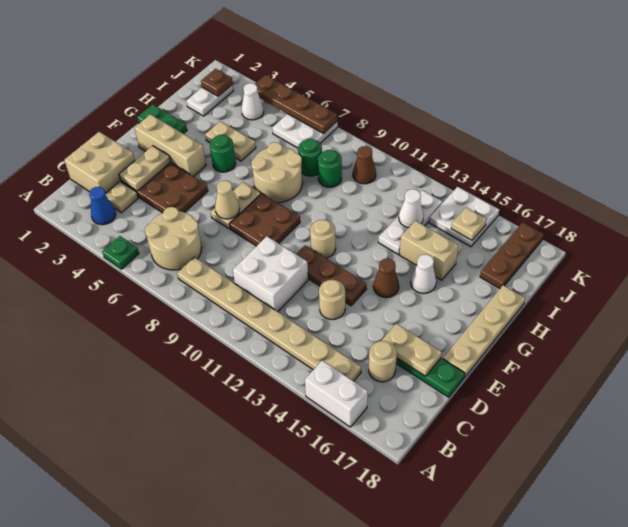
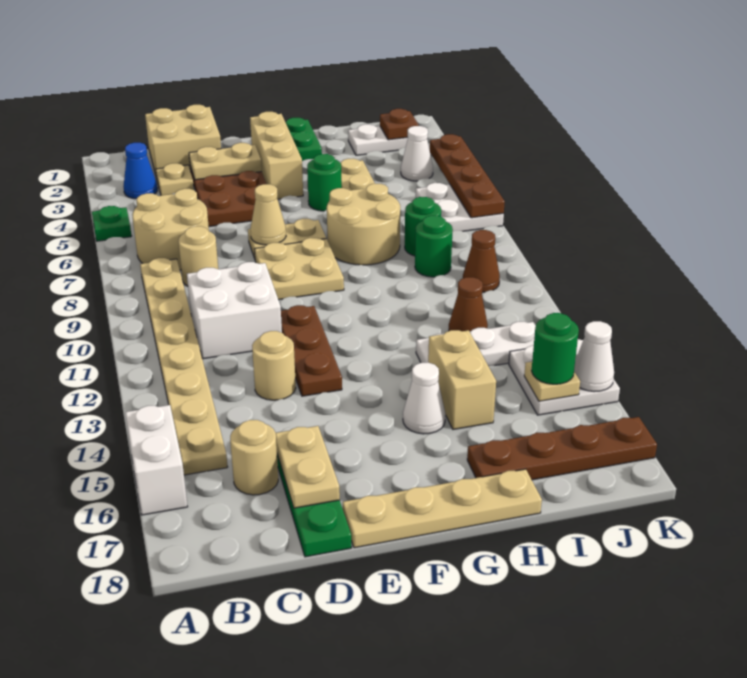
brown 2x2 plate [230,194,300,246] -> tan 2x2 plate [254,238,344,300]
tan 1x1 round brick [310,220,336,258] -> tan 1x1 round brick moved to [178,226,218,286]
brown 1x1 cone [373,259,399,298] -> brown 1x1 cone moved to [449,277,488,332]
white 1x1 cone [399,189,424,228] -> white 1x1 cone moved to [574,321,614,392]
brown 1x3 plate [480,222,544,288] -> brown 1x4 plate [467,417,657,480]
none -> green 1x1 round brick [532,313,579,384]

